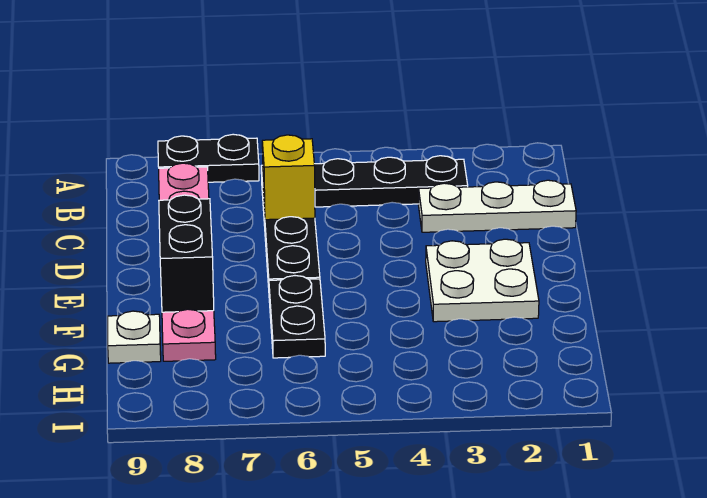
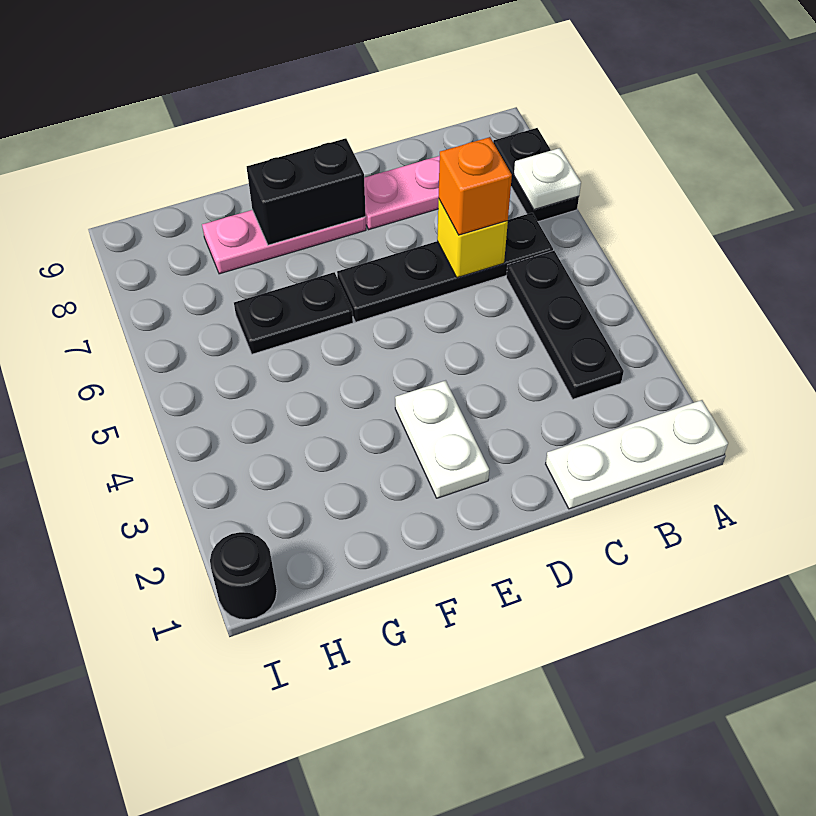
white 1x3 plate [418,180,576,232] -> white 1x3 plate turned to [546,400,728,509]
none -> orange 1x1 brick [439,137,512,235]
white 2x2 plate [426,239,539,322] -> white 1x2 plate [395,380,489,498]
white 1x1 plate [108,311,161,363] -> white 1x1 plate moved to [514,148,581,210]
none -> black 1x1 round brick [210,532,277,620]

